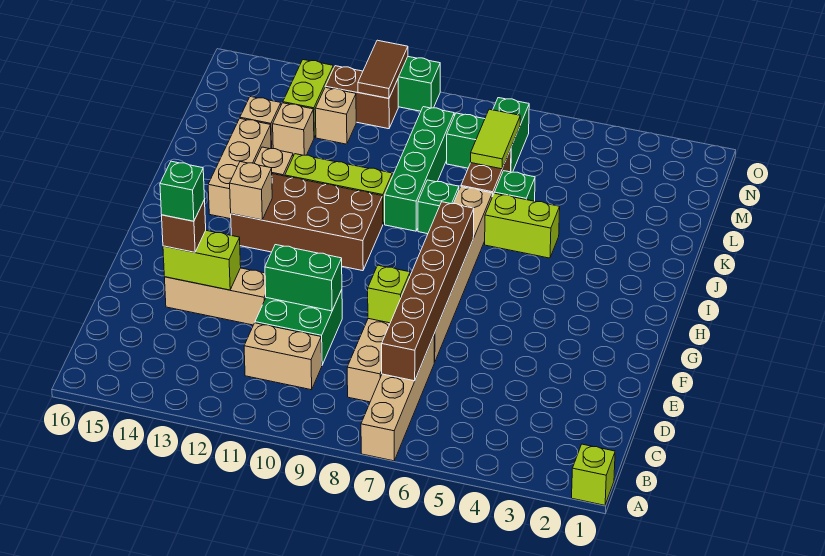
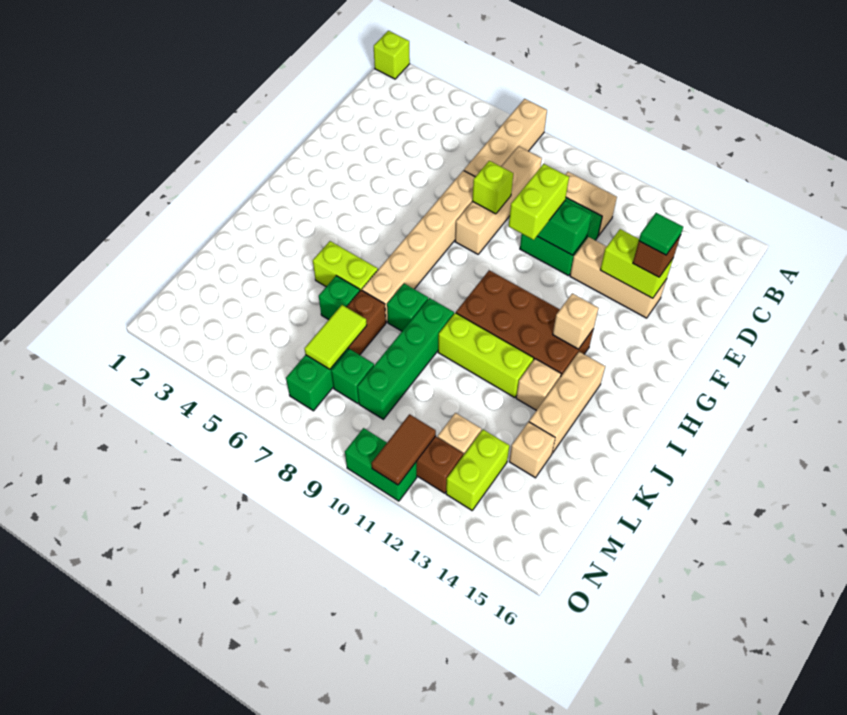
brown 1x6 brick [382,202,474,381] -> none
none -> lime 1x2 brick [509,164,569,240]
green 1x1 brick [160,161,205,221] -> green 1x1 tile [639,213,683,255]
tan 1x1 brick [273,103,314,156] -> none

